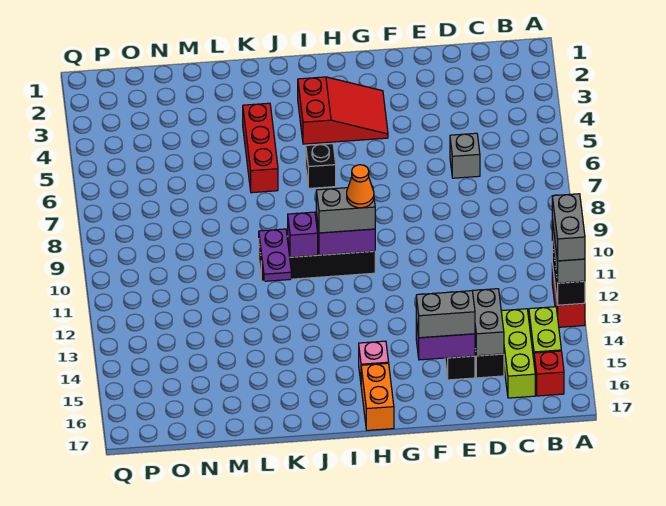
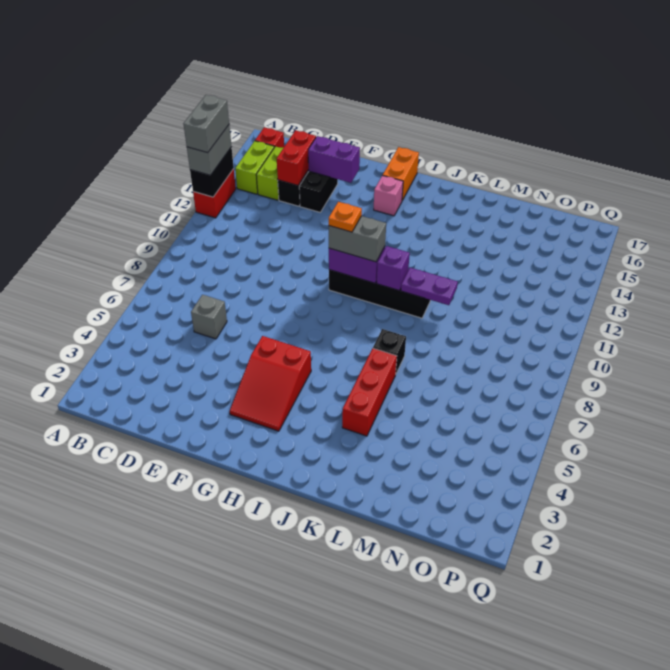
lime 1x3 brick [501,309,535,398] -> lime 1x2 brick [256,147,283,200]
grey 1x2 brick [472,289,504,356] -> red 1x2 brick [277,130,316,185]
grey 1x2 brick [416,291,475,338] -> none
red 2x3 slope [298,77,388,144] -> red 2x3 slope turned to [230,336,311,431]
orange 1x1 cone [347,165,374,208] -> orange 1x1 plate [329,202,362,232]
black 1x1 brick [306,144,336,188] -> black 1x1 brick moved to [373,329,406,373]
purple 1x2 plate [259,229,291,281] -> purple 1x2 plate turned to [401,268,458,305]

